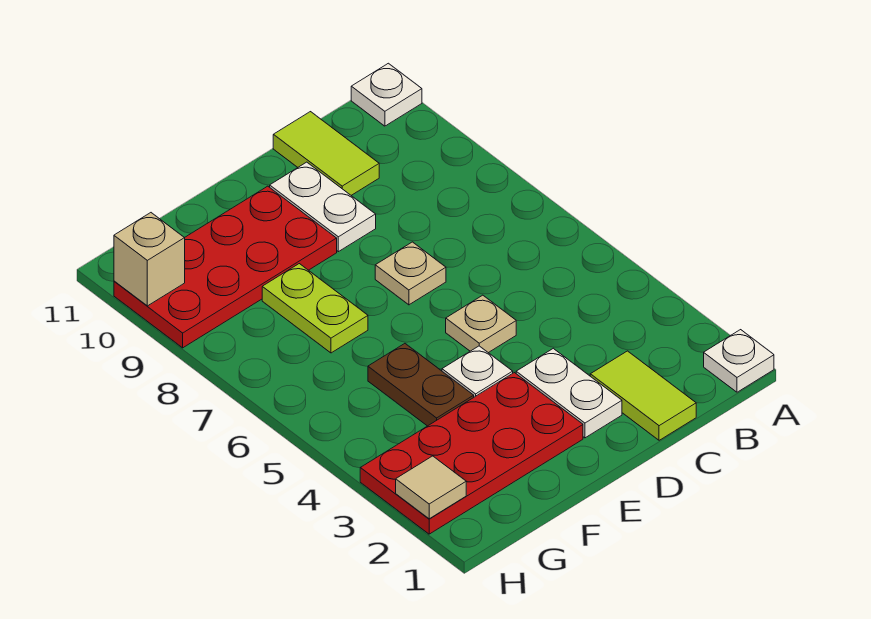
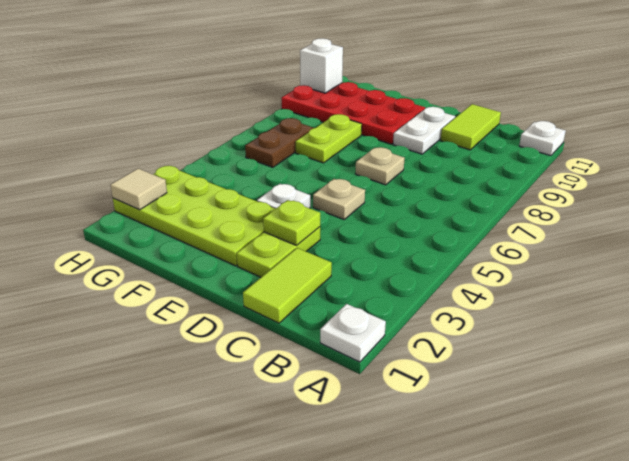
white 1x2 plate [516,348,622,438] -> lime 1x2 plate [237,227,320,277]
none -> lime 1x1 plate [263,200,320,245]
red 2x4 plate [360,373,583,534] -> lime 2x4 plate [113,166,275,266]
brown 1x2 plate [368,344,474,426] -> brown 1x2 plate moved to [245,118,313,167]
tan 1x1 brick [114,213,185,306] -> white 1x1 brick [300,38,343,93]

